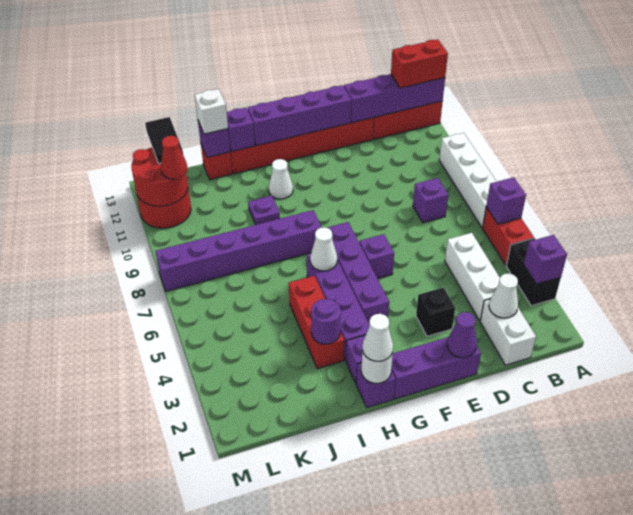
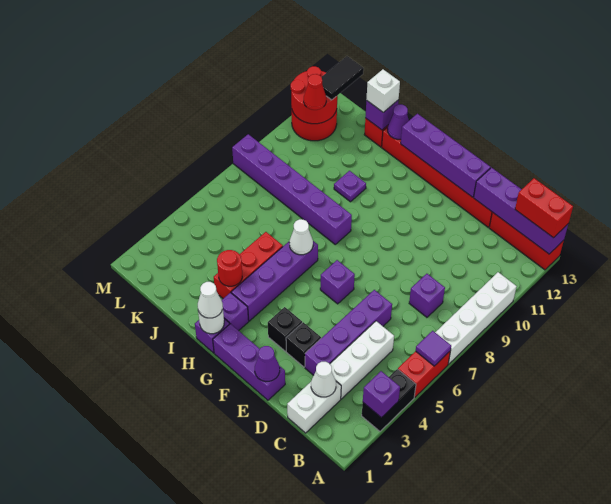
purple 1x1 brick [486,177,526,224] -> purple 1x1 tile [416,331,451,366]
none -> black 1x1 brick [268,307,302,351]
purple 1x4 brick [327,222,389,323] -> purple 1x4 brick moved to [305,290,392,375]
white 1x1 cone [269,159,293,199] -> none
purple 1x1 round brick [311,299,341,344] -> red 1x1 round brick [217,250,242,286]
purple 1x1 brick [227,108,255,151] -> purple 1x1 cone [388,104,409,139]

